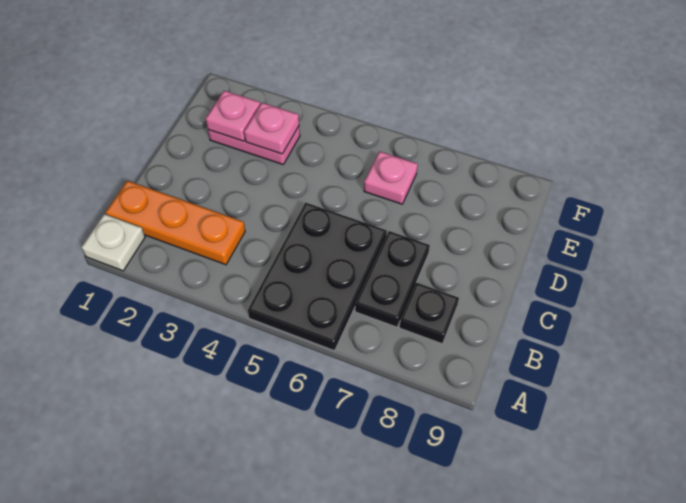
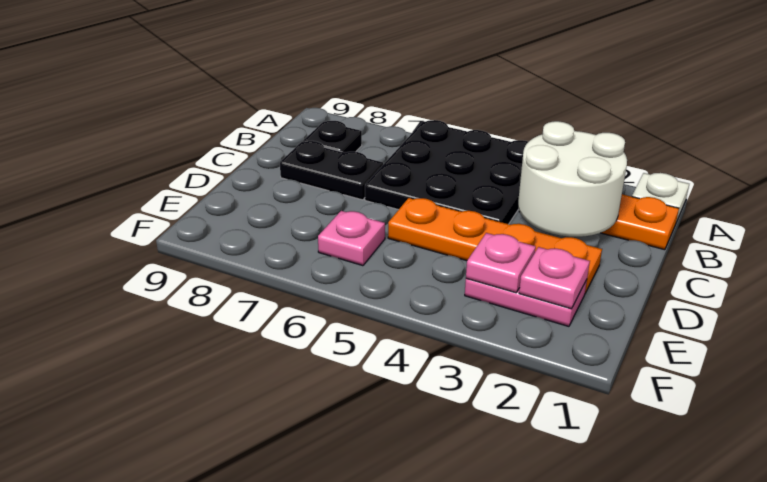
black 2x3 plate [248,203,387,351] -> black 3x3 plate [365,120,528,224]
none -> white 2x2 round brick [518,121,627,237]
black 1x2 plate [355,231,430,327] -> black 1x2 plate turned to [280,141,383,200]
none -> orange 1x4 plate [388,198,602,293]

